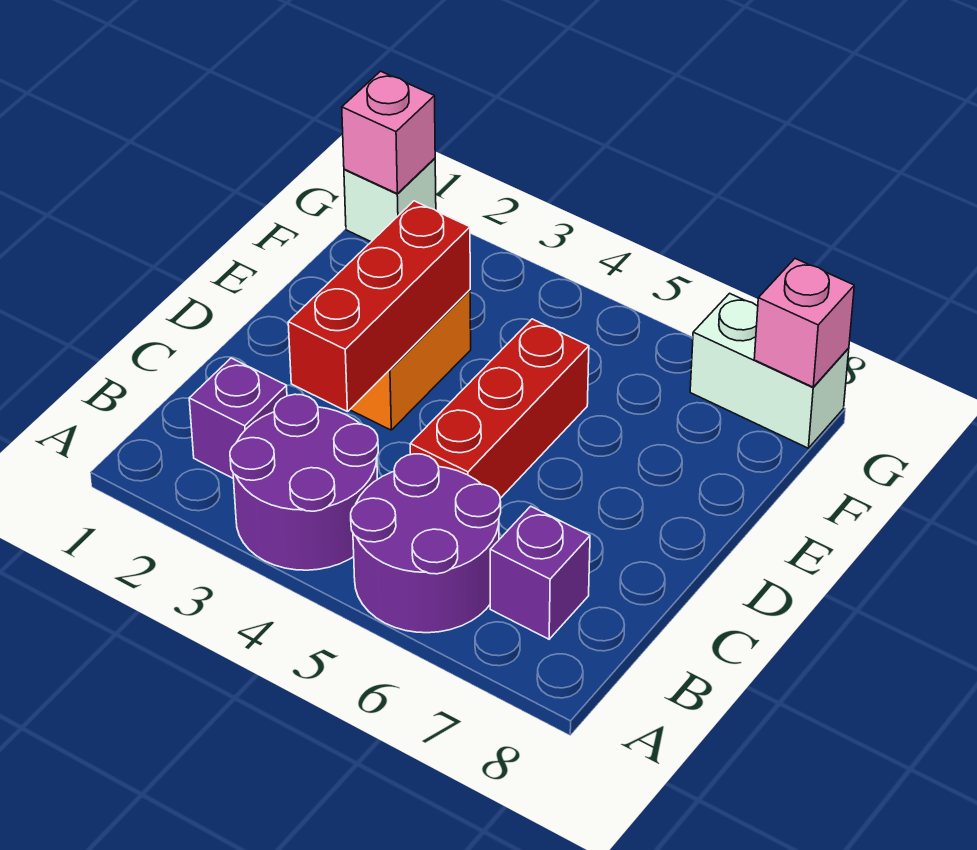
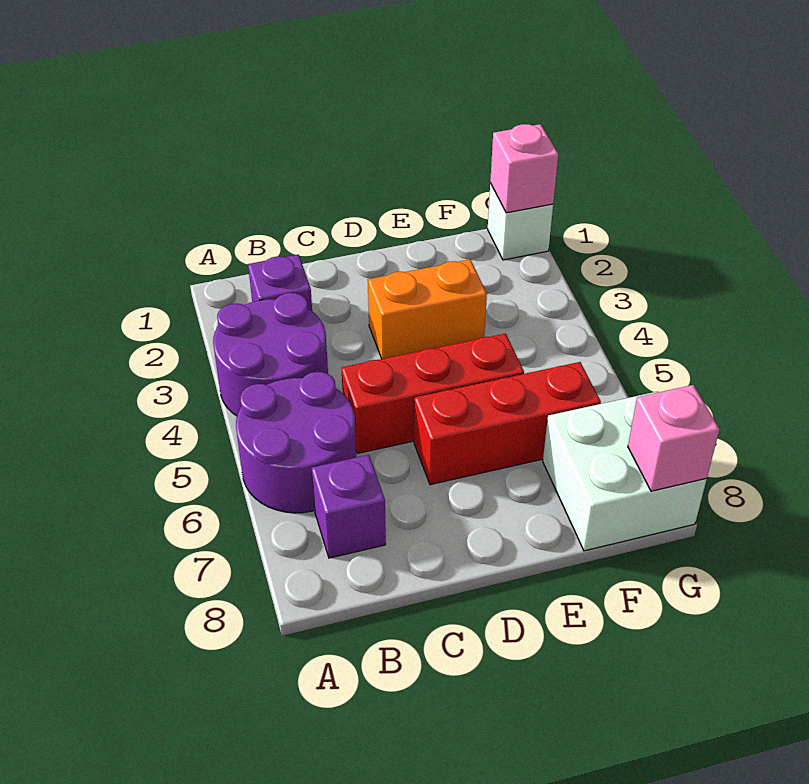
red 1x3 brick [288,201,470,412] -> red 1x3 brick moved to [414,362,601,485]
white 1x2 brick [690,293,849,448] -> white 2x2 brick [543,391,707,551]

